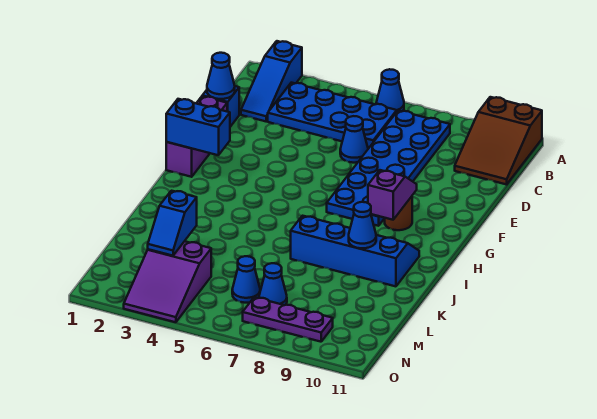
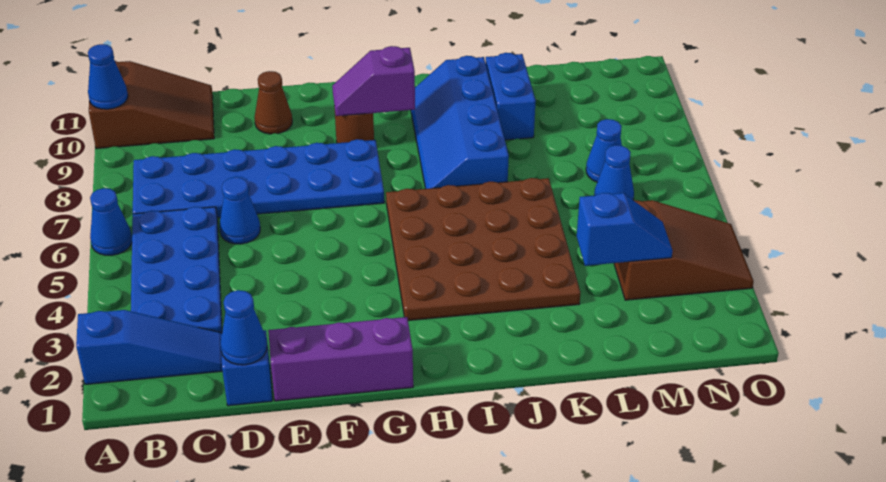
none -> brown 1x1 cone [254,71,292,134]
blue 1x2 brick [166,99,230,155] -> blue 1x2 brick moved to [486,53,536,140]
none -> brown 4x4 plate [386,178,580,321]
blue 1x1 cone [349,202,376,248] -> blue 1x1 cone moved to [88,44,128,109]
purple 2x3 slope [124,241,211,322] -> brown 2x3 slope [614,200,754,300]
purple 1x3 plate [243,297,333,342] -> none

